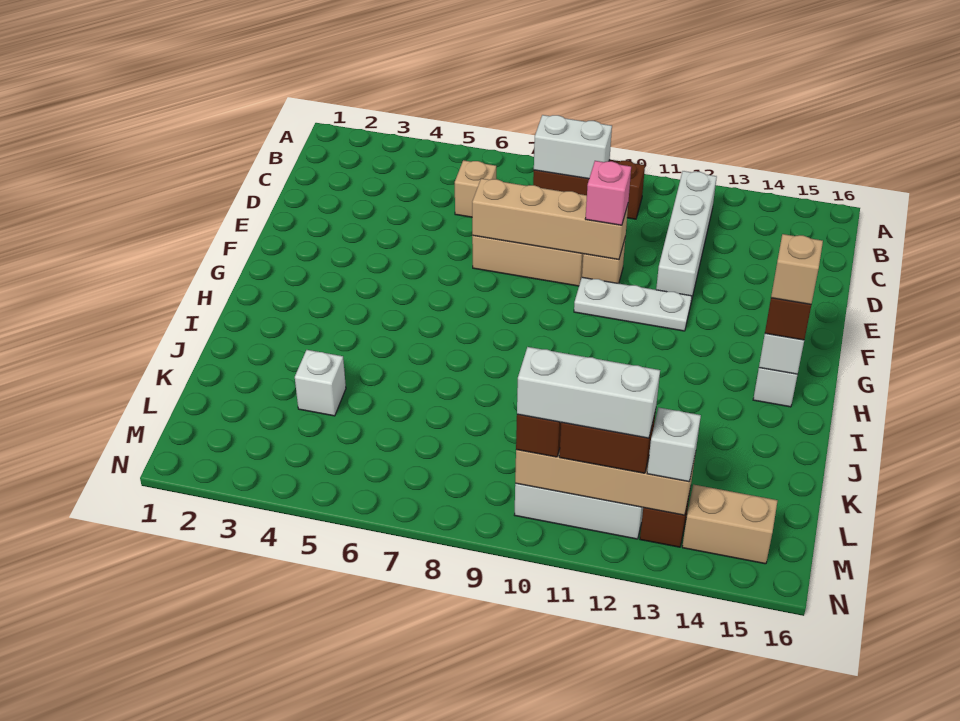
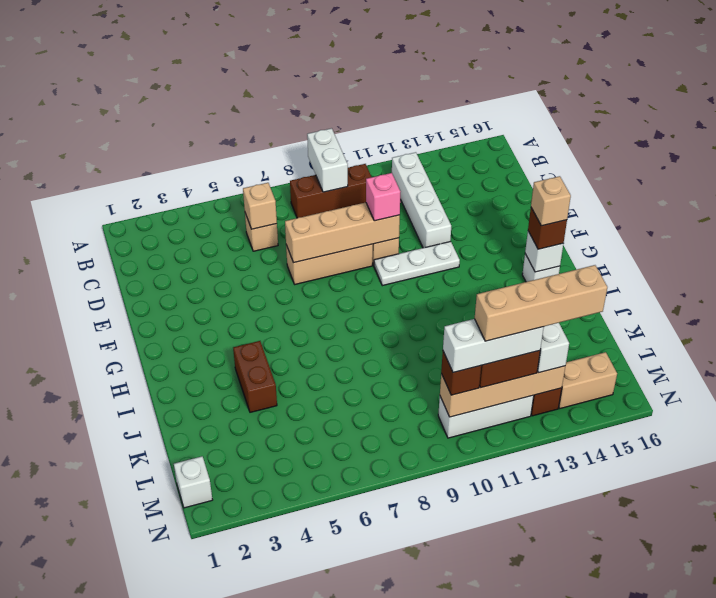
white 1x2 brick [534,115,612,179] -> white 1x2 brick turned to [307,128,348,192]
none -> tan 1x1 brick [243,183,277,229]
none -> brown 1x2 brick [233,341,277,412]
white 1x1 brick [295,350,346,416] -> white 1x1 brick moved to [174,456,212,508]
none -> tan 1x4 brick [475,265,607,341]

